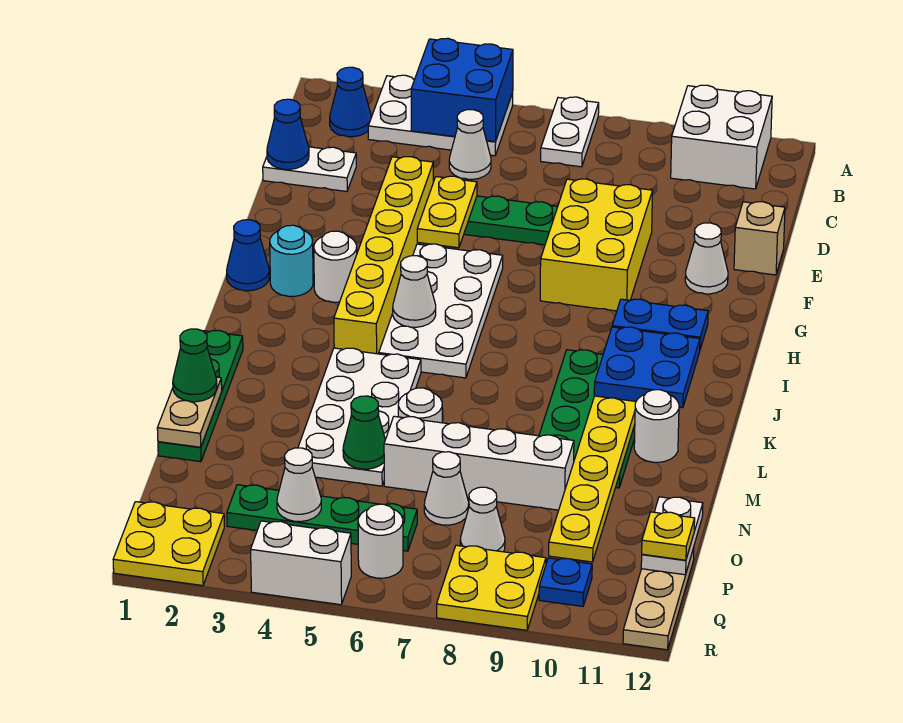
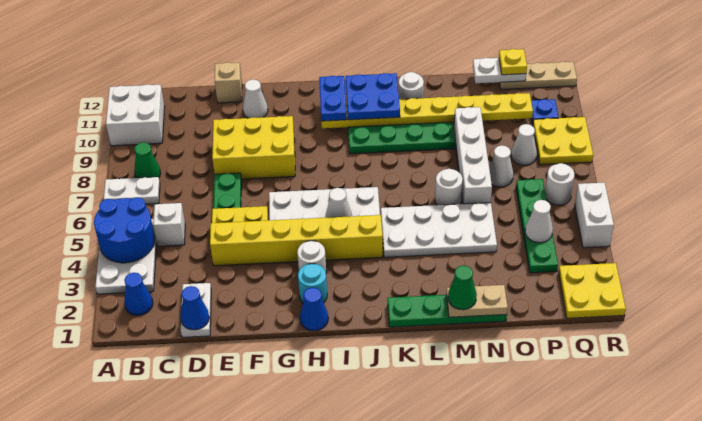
blue 2x2 brick [411,38,513,142] -> blue 2x2 round brick [94,198,155,263]
white 1x1 cone [449,110,491,180] -> white 1x1 brick [153,203,185,246]
green 1x1 cone [343,396,385,469] -> green 1x1 cone moved to [134,142,161,178]

